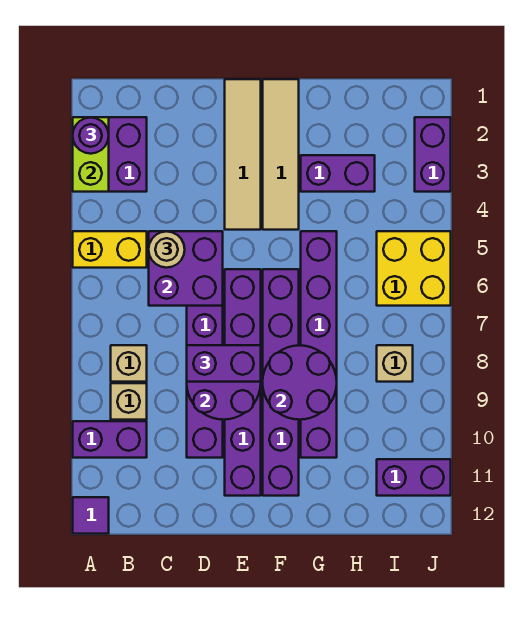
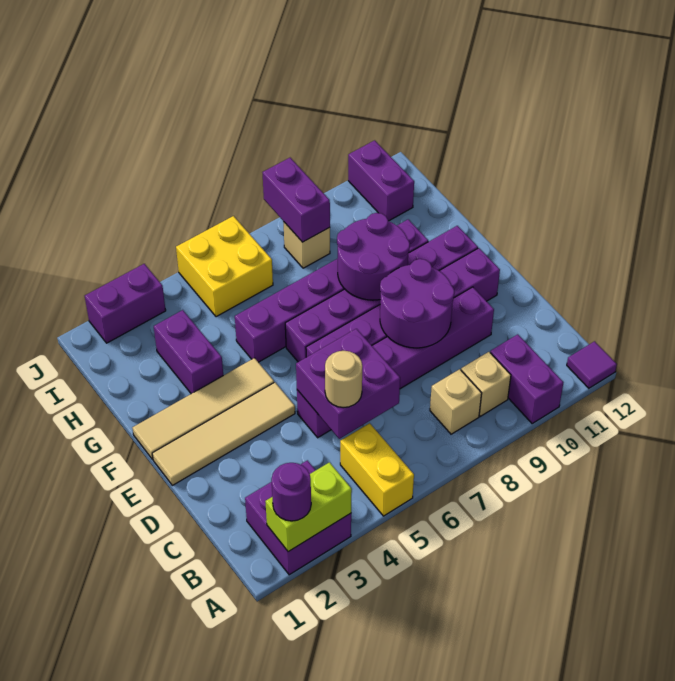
purple 1x2 brick [187,345,261,382] -> purple 1x2 brick moved to [262,158,330,242]

